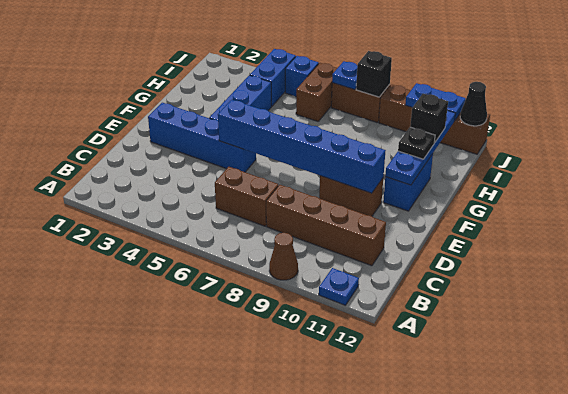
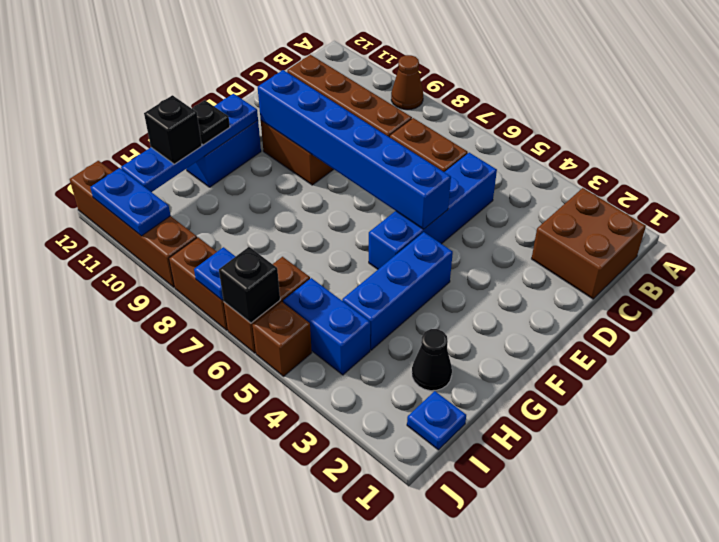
blue 1x1 plate [319,268,359,305] -> blue 1x1 plate moved to [407,391,466,450]
none -> brown 2x2 brick [532,188,646,299]
blue 1x4 brick [148,103,256,172] -> blue 1x4 brick turned to [369,153,497,269]
blue 1x2 brick [250,49,296,106] -> blue 1x2 brick turned to [283,278,370,375]
blue 1x1 brick [285,56,319,97] -> brown 1x1 brick [253,302,312,376]
black 1x1 brick [356,51,392,97] -> black 1x1 brick moved to [219,247,280,323]
black 1x1 cone [460,82,487,126] -> black 1x1 cone moved to [412,329,452,391]

